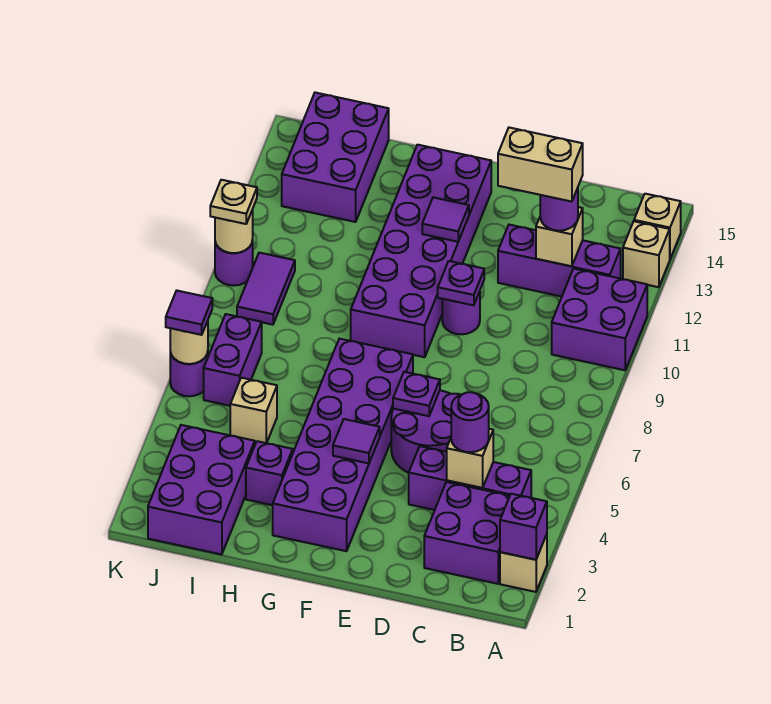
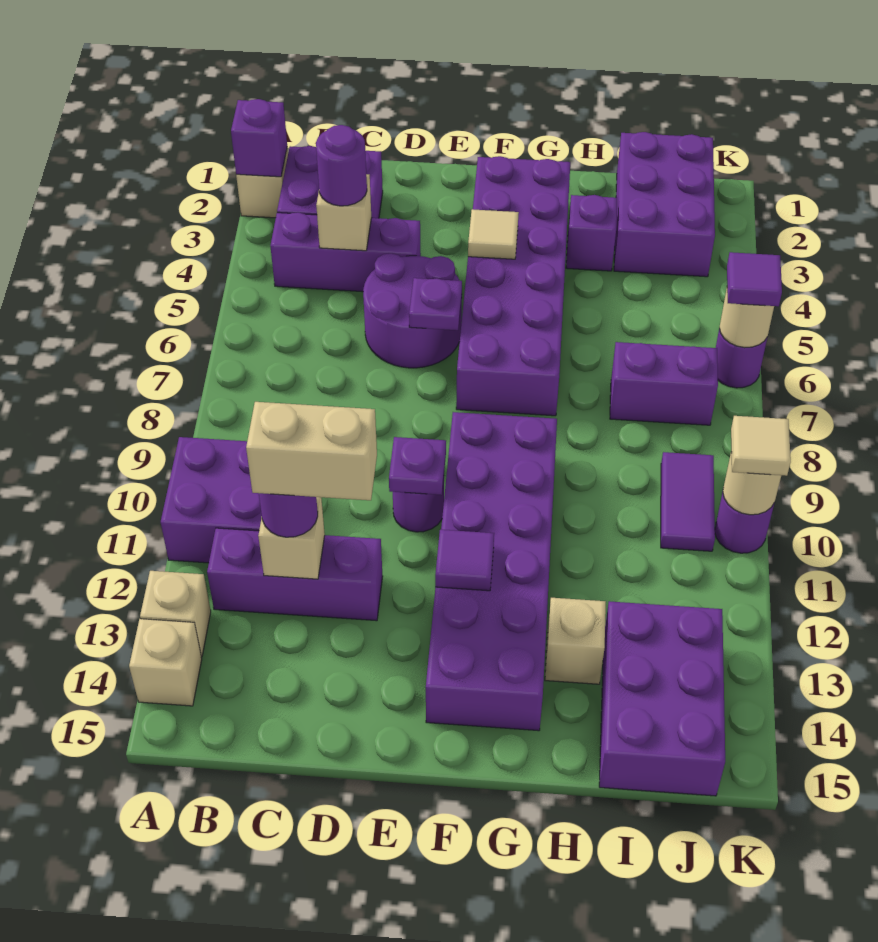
purple 1x1 tile [333,419,380,463] -> tan 1x1 tile [468,209,519,259]
tan 1x1 brick [230,378,277,443] -> tan 1x1 brick moved to [545,598,606,684]
purple 1x2 brick [204,314,262,406] -> purple 1x2 brick turned to [610,342,718,425]
tan 1x1 plate [210,180,257,224] -> tan 1x1 tile [731,416,791,476]

